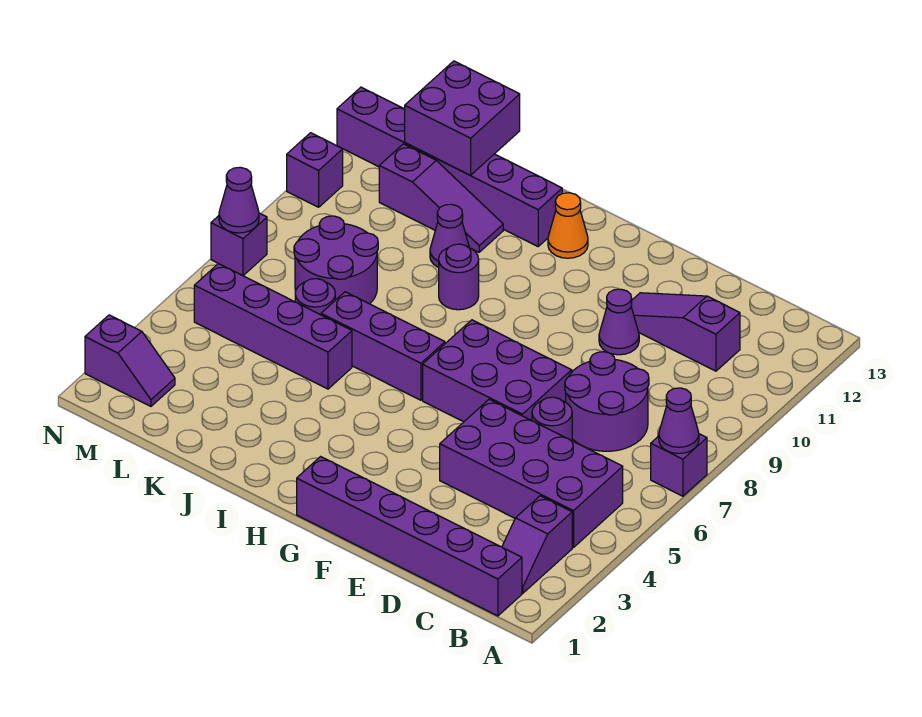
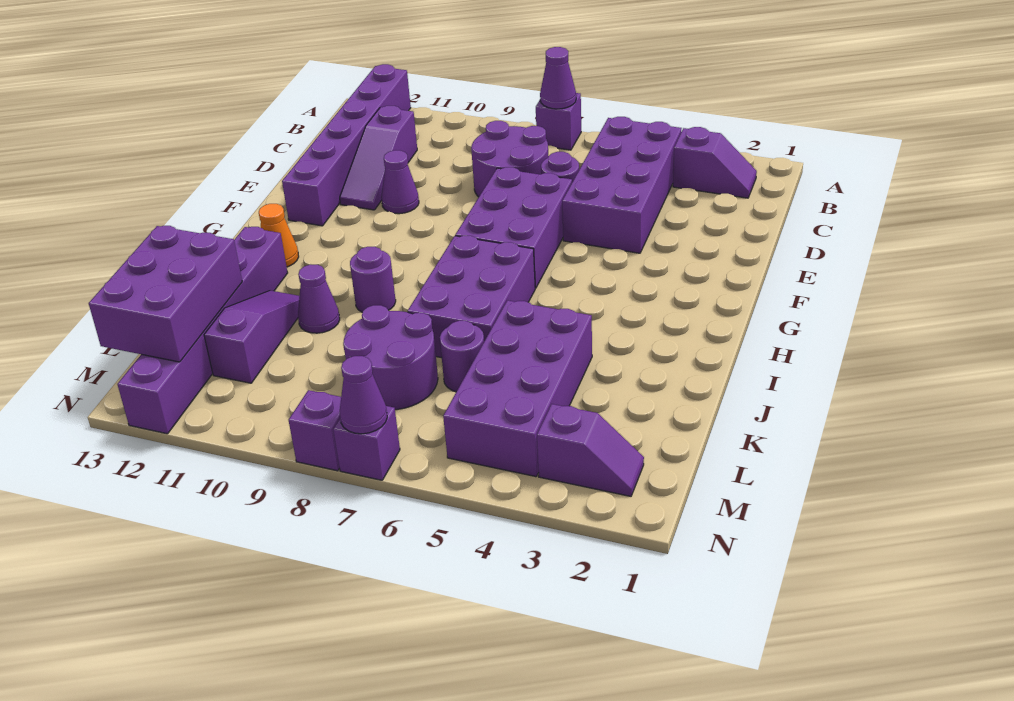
purple 1x6 brick [297,457,522,616] -> purple 1x6 brick moved to [282,64,411,226]
purple 1x3 brick [321,292,445,400] -> purple 2x3 brick [408,236,535,358]
purple 1x4 brick [194,264,352,389] -> purple 2x4 brick [443,300,592,477]
purple 2x2 brick [405,61,520,175] -> purple 2x3 brick [89,226,242,362]
purple 1x2 slope [85,315,175,406] -> purple 1x2 slope turned to [537,404,644,496]
purple 1x1 brick [287,133,343,207] -> purple 1x1 brick moved to [289,390,341,471]

